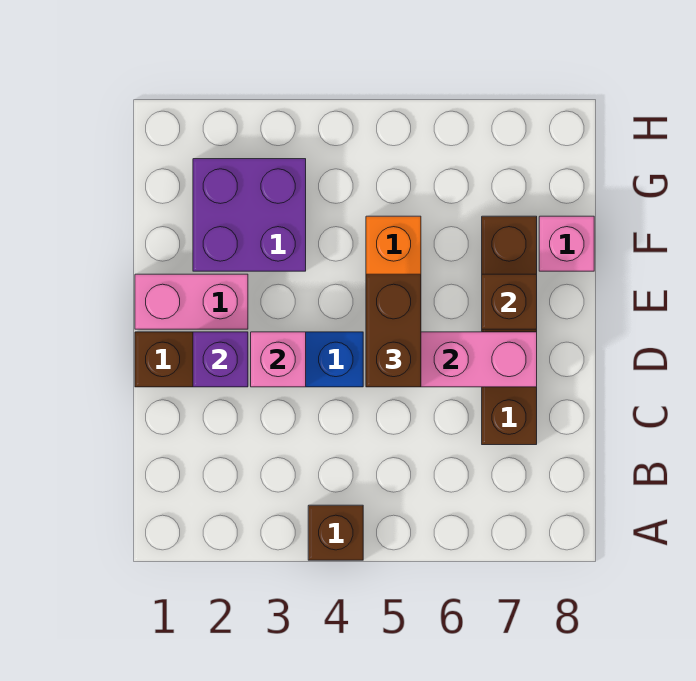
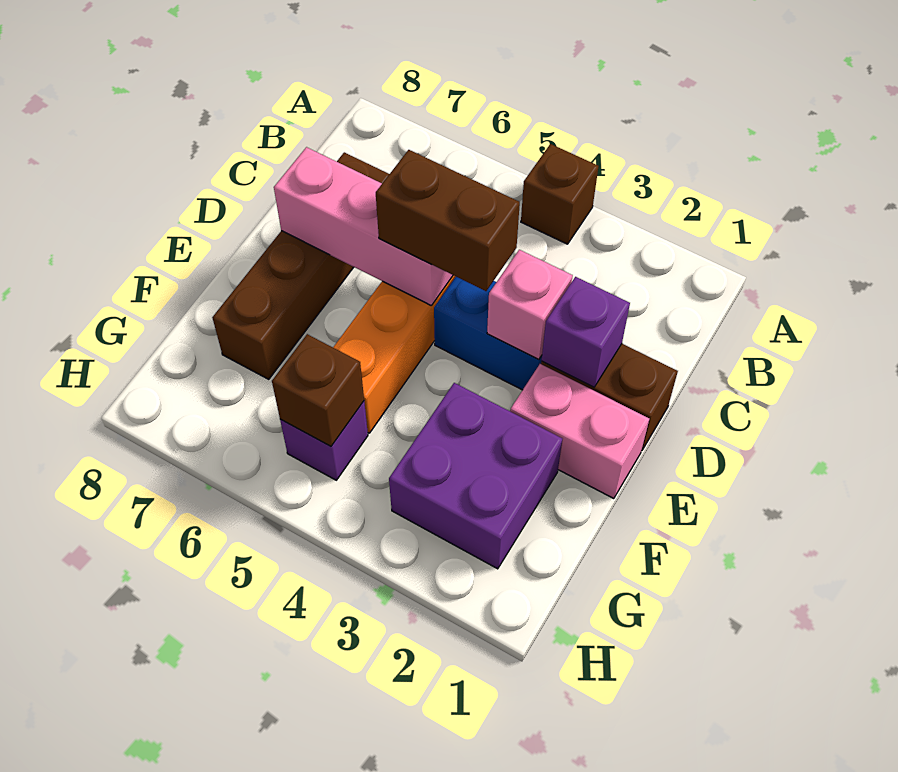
brown 1x2 brick [366,274,421,387] -> brown 1x2 brick turned to [376,150,520,291]
brown 1x1 brick [482,274,537,329] -> brown 1x1 brick moved to [272,334,364,446]
pink 1x1 brick [539,216,594,271] -> none
none -> purple 1x1 brick [280,401,368,480]

